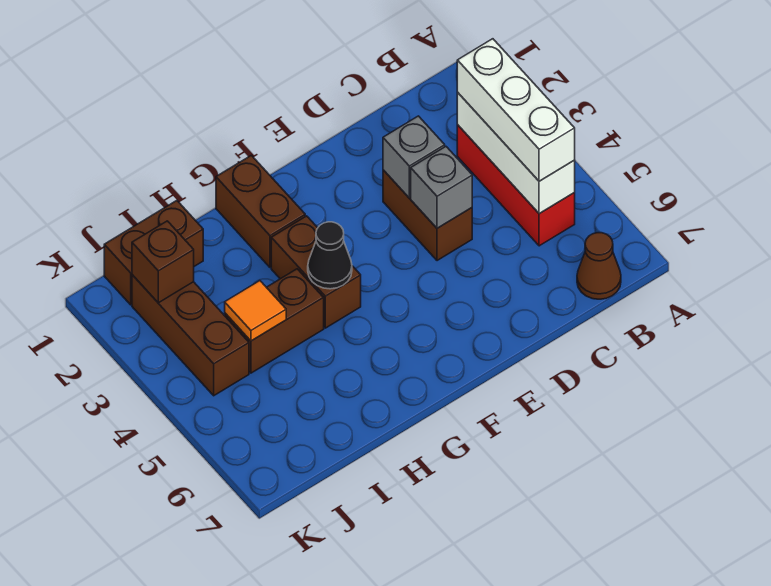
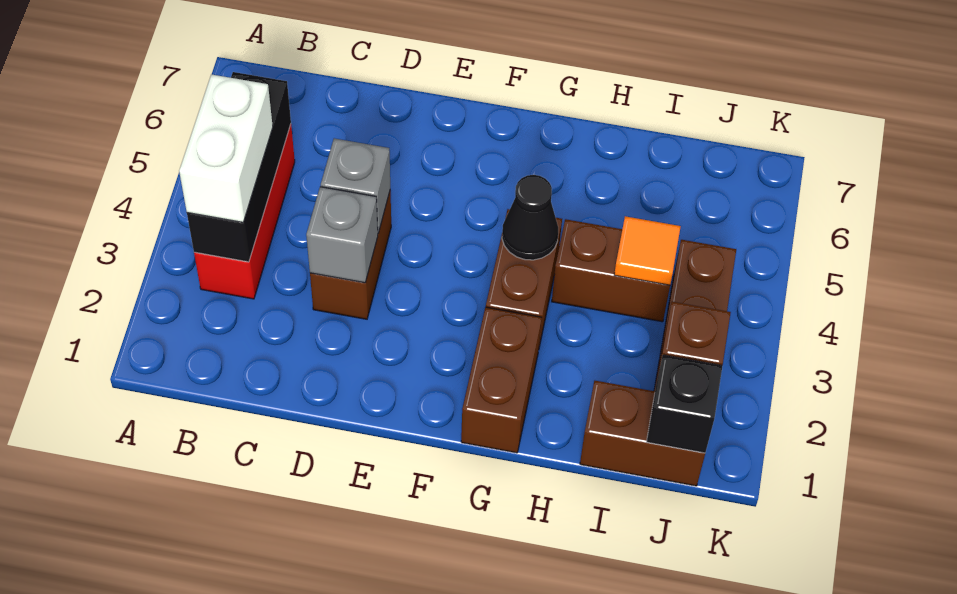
white 1x3 brick [457,93,575,214] -> black 1x3 brick [187,72,291,262]
white 1x3 brick [457,39,575,181] -> white 1x2 brick [179,74,273,222]
brown 1x1 cone [577,233,621,299] -> none
none -> black 1x1 brick [647,355,722,453]

